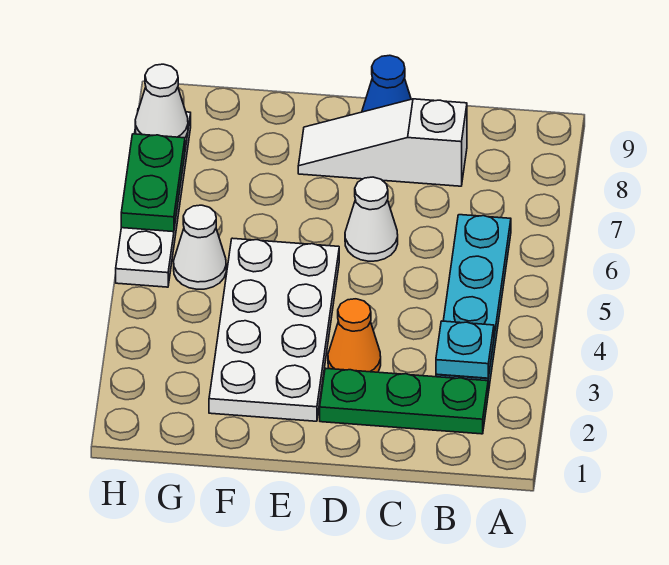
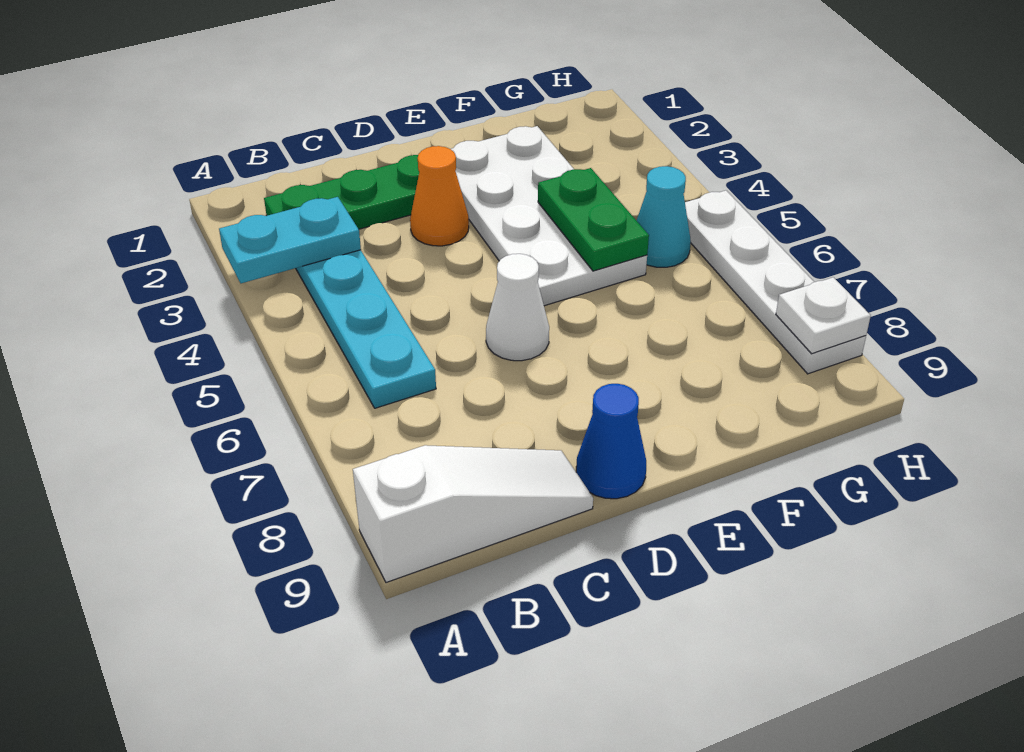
cyan 1x1 plate [436,321,494,378] -> cyan 1x2 plate [219,197,361,283]
white 1x3 slope [298,99,467,186] -> white 1x3 slope moved to [353,445,593,583]
white 1x1 cone [174,205,226,289] -> cyan 1x1 cone [637,166,691,267]
green 1x2 plate [121,134,185,232] -> green 1x2 plate moved to [538,168,649,271]
white 1x1 cone [135,64,188,138] -> white 1x1 plate [776,277,871,354]

